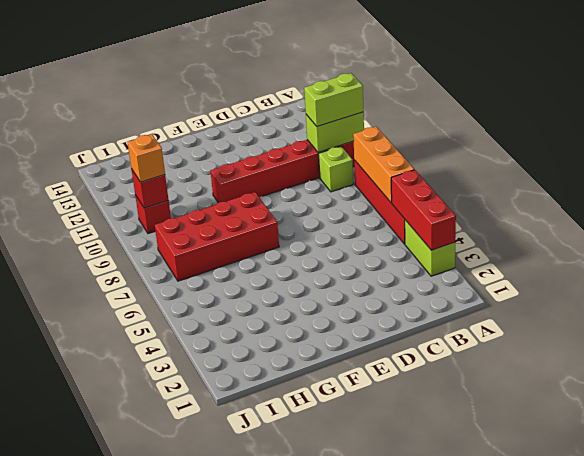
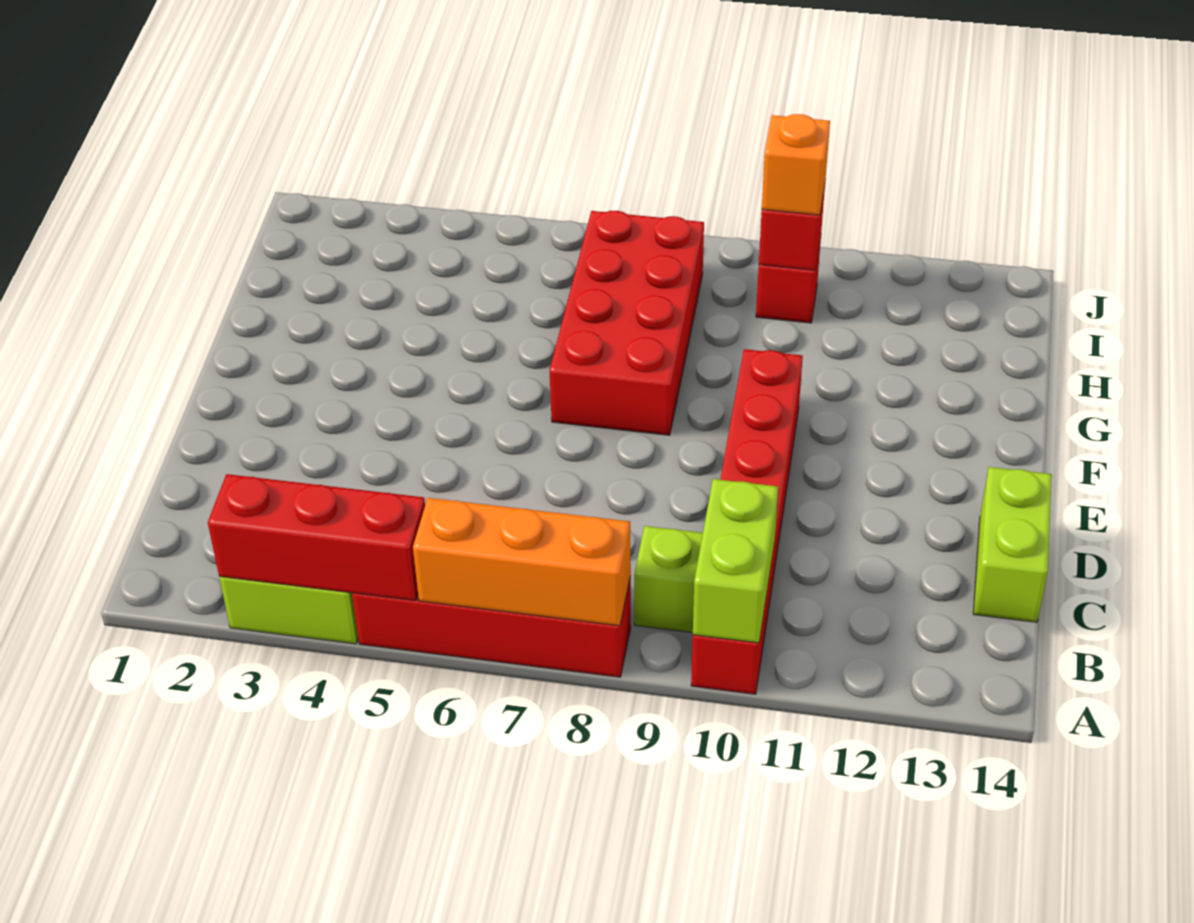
lime 1x2 brick [304,73,364,126] -> lime 1x2 brick moved to [973,467,1052,622]

